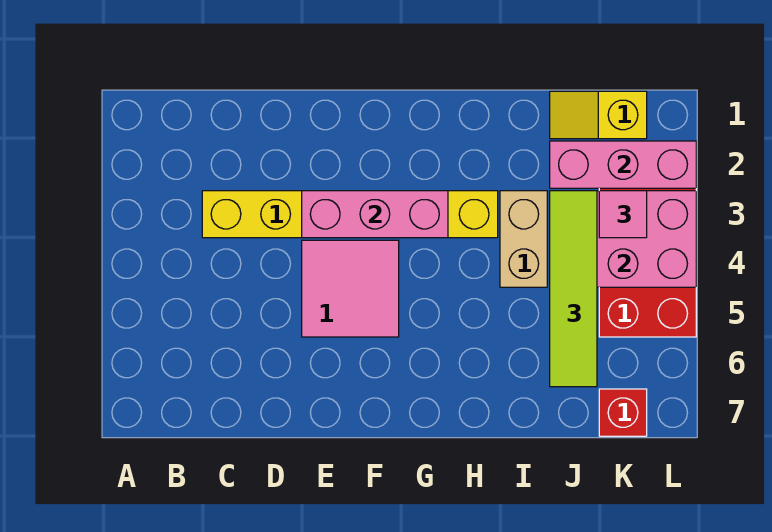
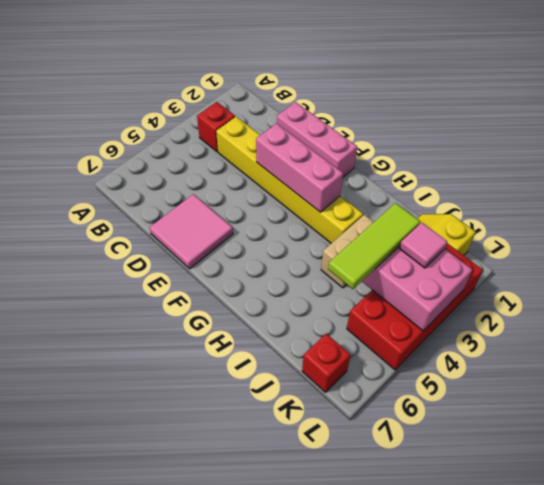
none -> red 1x1 brick [197,102,235,152]
pink 2x2 tile [302,240,399,337] -> pink 2x2 tile moved to [150,194,233,269]
pink 1x3 brick [550,141,696,188] -> pink 1x3 brick moved to [277,102,357,177]
lime 1x4 tile [550,191,597,387] -> lime 1x3 tile [328,203,420,289]

